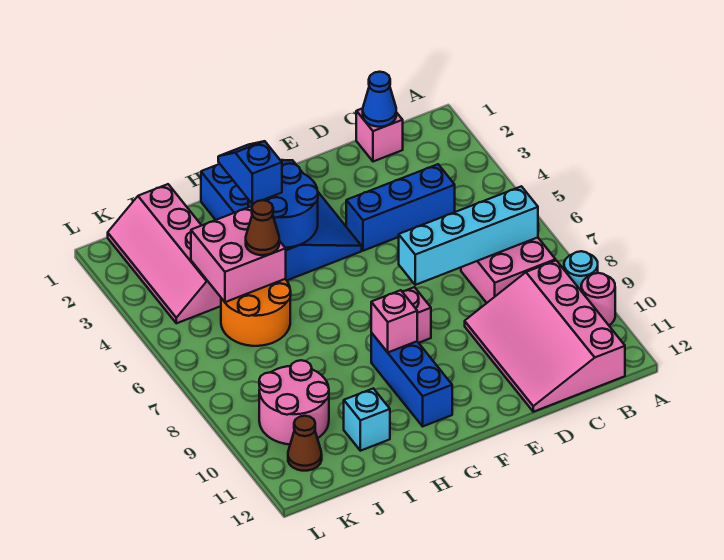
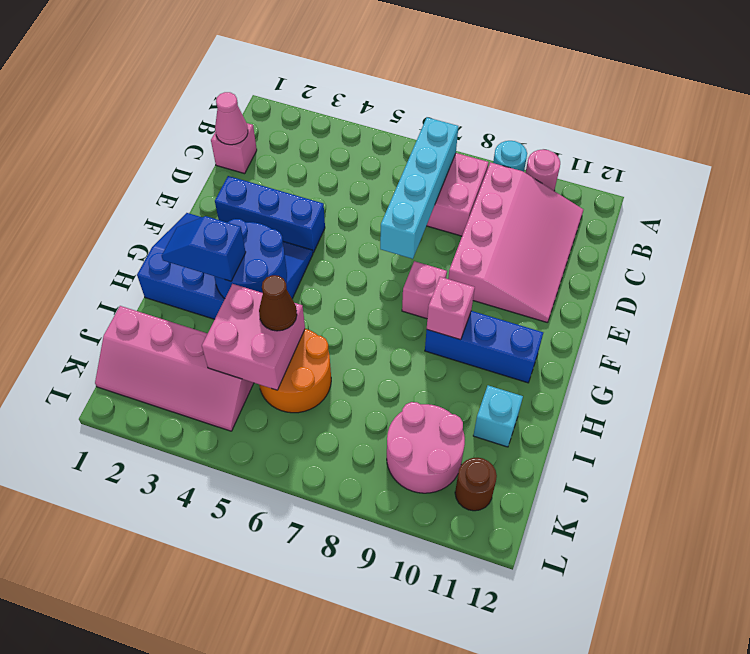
pink 3x4 slope [465,261,625,412] -> pink 3x4 slope turned to [448,162,583,323]
blue 1x1 cone [363,72,396,127] -> pink 1x1 cone [215,92,248,145]
blue 1x3 brick [346,164,455,251] -> blue 1x3 brick turned to [215,176,325,253]
brown 1x1 cone [288,416,322,471] -> brown 1x1 round brick [455,458,497,511]

